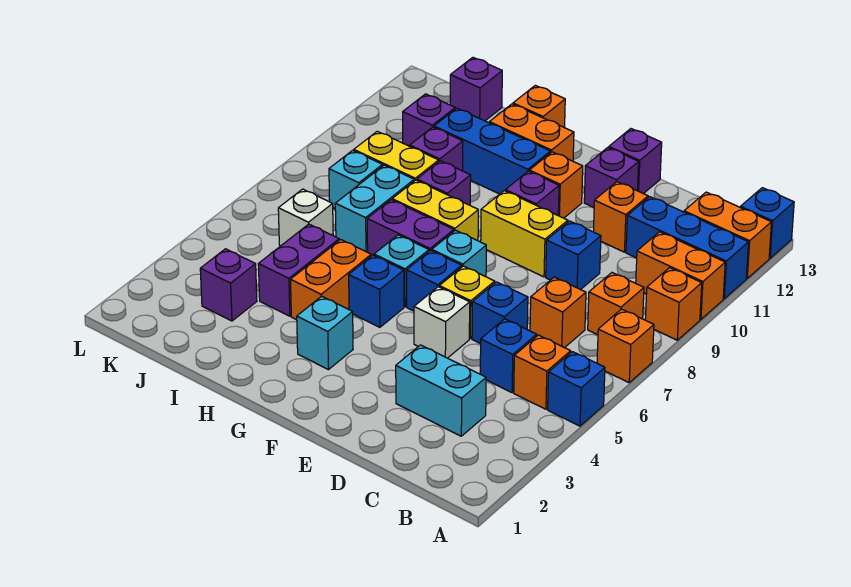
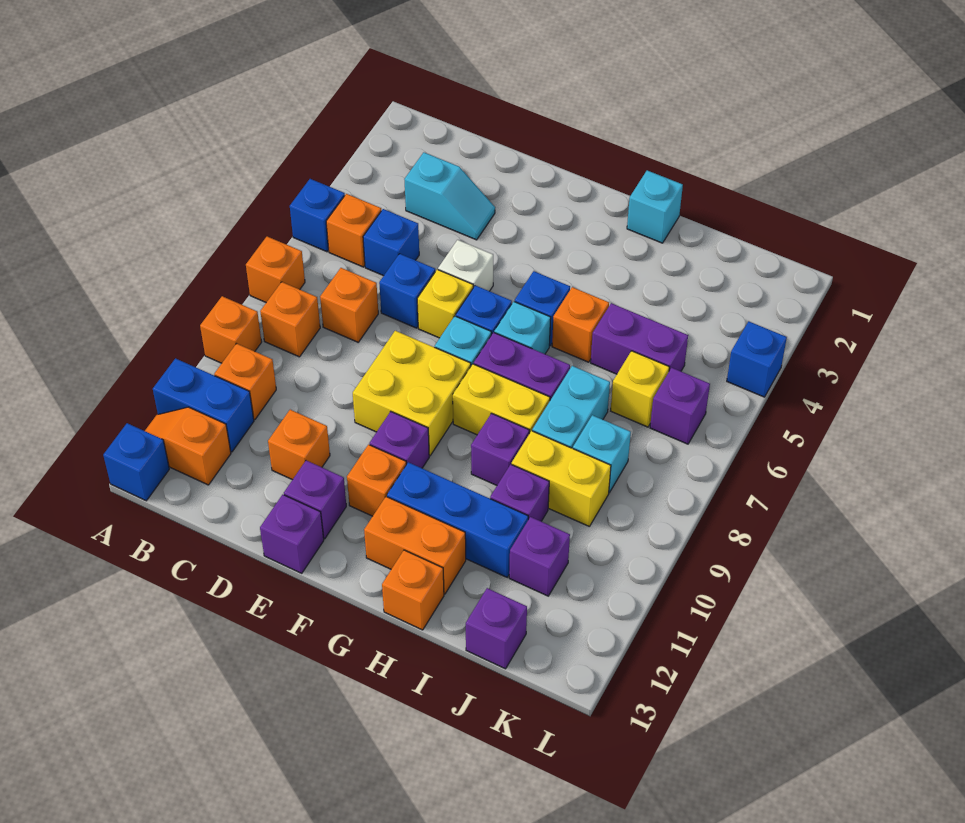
orange 1x2 brick [636,232,725,319] -> orange 1x1 brick [214,344,276,420]
blue 1x3 brick [626,197,749,299] -> blue 1x2 brick [153,358,254,452]
orange 1x2 brick [684,192,771,278] -> orange 1x2 slope [145,407,231,485]
cyan 1x2 brick [396,345,486,436] -> cyan 1x2 slope [404,152,495,240]
blue 1x1 brick [546,221,601,290] -> blue 1x1 brick moved to [727,321,787,397]
yellow 1x2 brick [481,191,568,277] -> yellow 2x2 brick [353,331,471,456]
cyan 1x1 brick [297,296,353,370] -> cyan 1x1 brick moved to [627,170,683,243]
orange 1x2 brick [291,240,371,320] -> orange 1x1 brick [552,287,609,362]
purple 1x2 brick [258,224,339,316] -> purple 1x2 brick turned to [591,303,688,374]
purple 1x1 brick [200,249,257,321] -> purple 1x1 brick moved to [650,368,710,444]
white 1x1 brick [278,189,333,246] -> yellow 1x1 brick [611,351,669,427]

